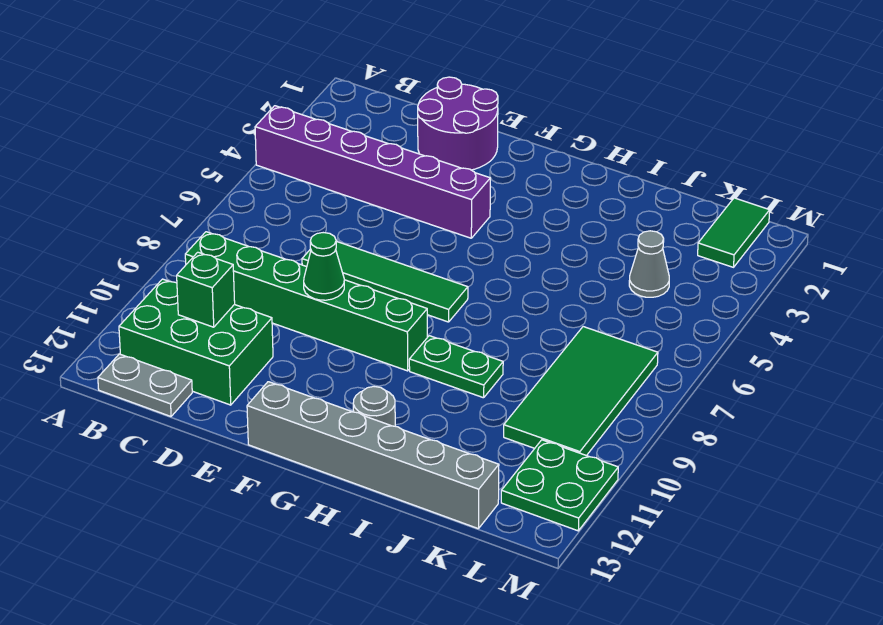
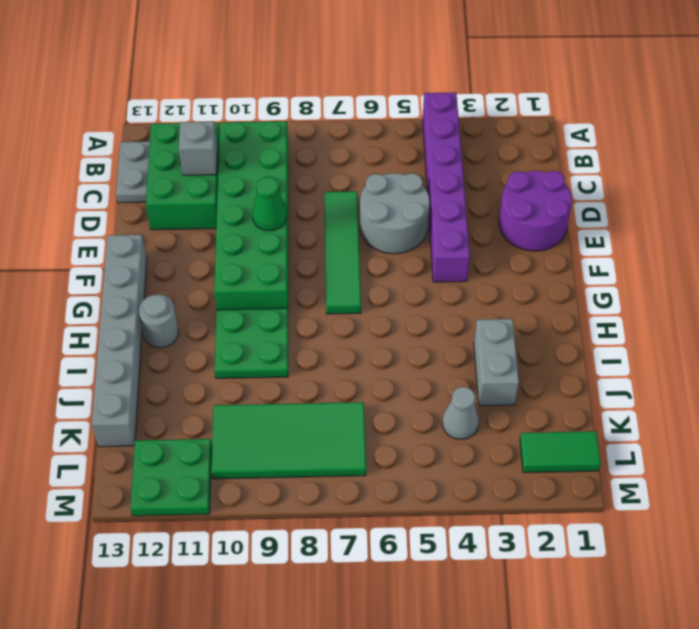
green 1x6 brick [185,232,427,371] -> green 2x6 brick [214,121,288,310]
green 1x1 brick [177,252,235,327] -> grey 1x1 brick [179,122,217,175]
none -> grey 2x2 round brick [360,173,430,254]
green 1x2 plate [409,336,503,398] -> green 2x2 plate [214,308,288,378]
none -> grey 1x2 brick [474,319,519,406]

